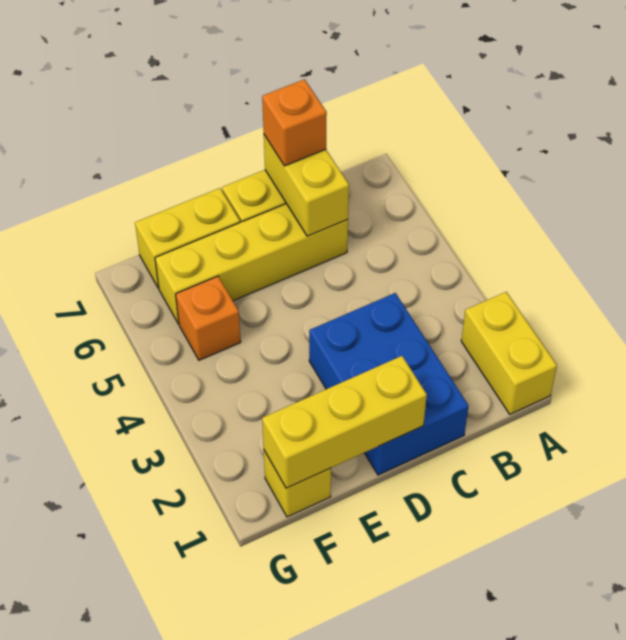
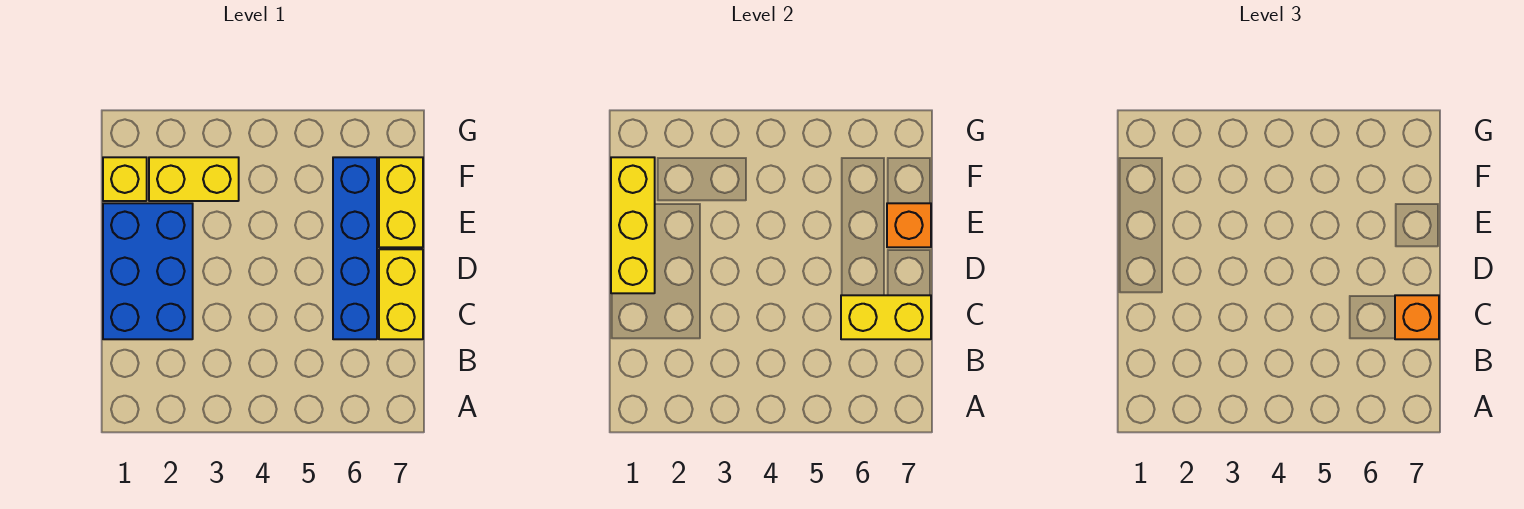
yellow 1x2 brick [461,292,557,414] -> yellow 1x2 brick moved to [149,157,239,201]
blue 2x3 brick [309,293,469,475] -> blue 2x3 brick turned to [103,203,193,339]
yellow 1x4 brick [155,204,348,324] -> blue 1x4 brick [333,157,377,339]
orange 1x1 brick [176,276,241,360] -> orange 1x1 brick moved to [887,203,931,247]

